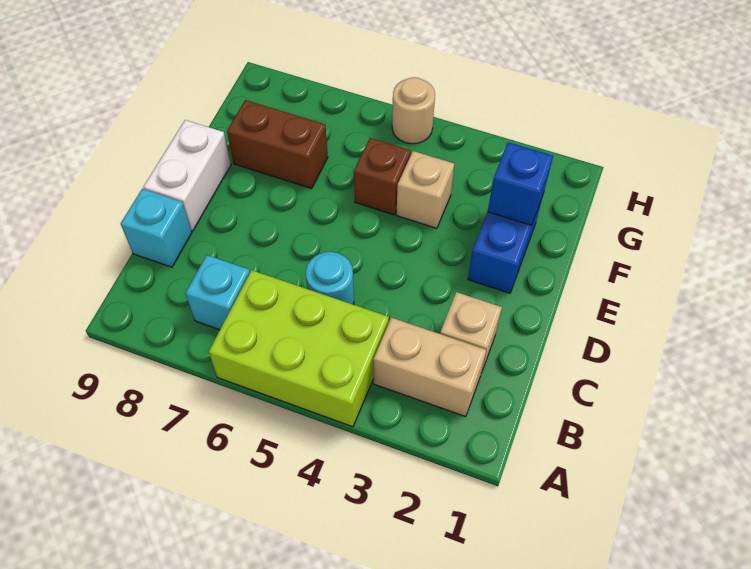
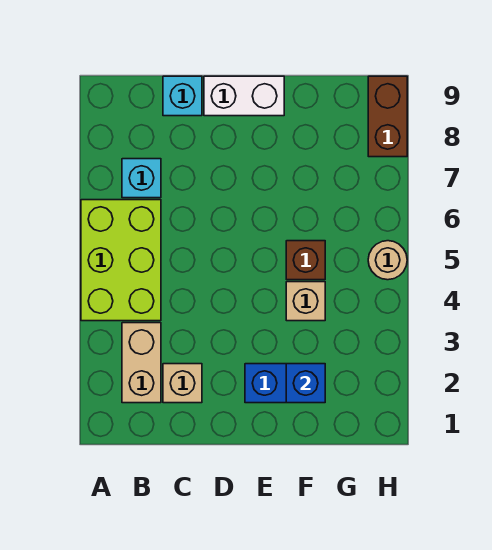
cyan 1x1 round brick [306,252,354,304] -> none
brown 1x2 brick [227,100,328,189] -> brown 1x2 brick moved to [368,76,407,157]

